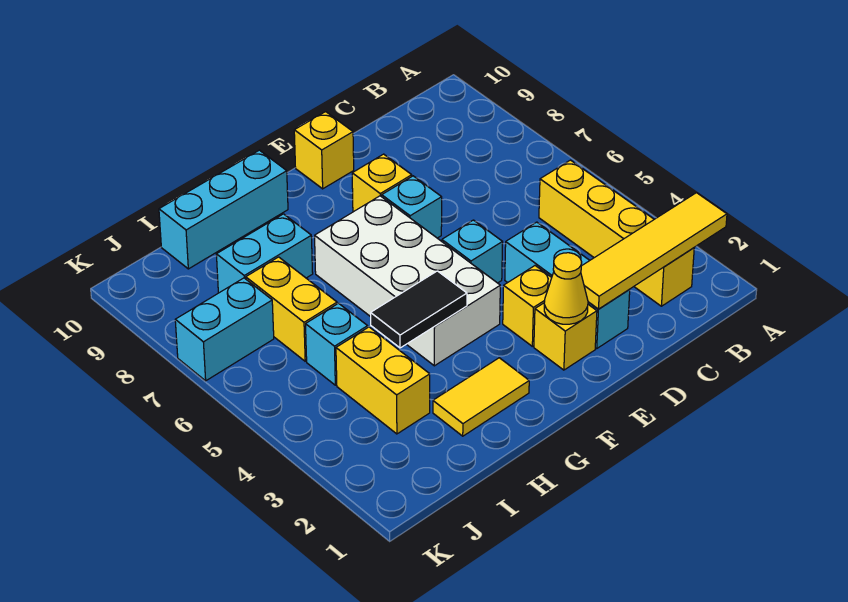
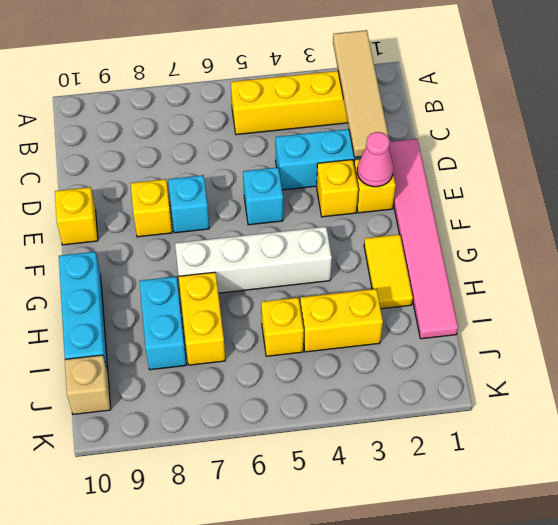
yellow 1x4 tile [581,193,727,309] -> tan 1x4 tile [333,30,390,158]
none -> pink 1x6 tile [390,139,458,339]
yellow 1x1 cone [544,253,588,324] -> pink 1x1 cone [357,132,393,187]
white 2x4 brick [315,196,500,366] -> white 1x4 brick [175,227,332,293]
black 1x2 tile [371,271,467,348] -> none
cyan 1x1 brick [306,303,368,385] -> yellow 1x1 brick [261,298,304,356]
yellow 1x2 brick [246,257,337,361] -> yellow 1x2 brick turned to [179,272,225,365]
cyan 1x2 brick [175,278,274,381] -> none
none -> tan 1x1 brick [65,355,111,414]

